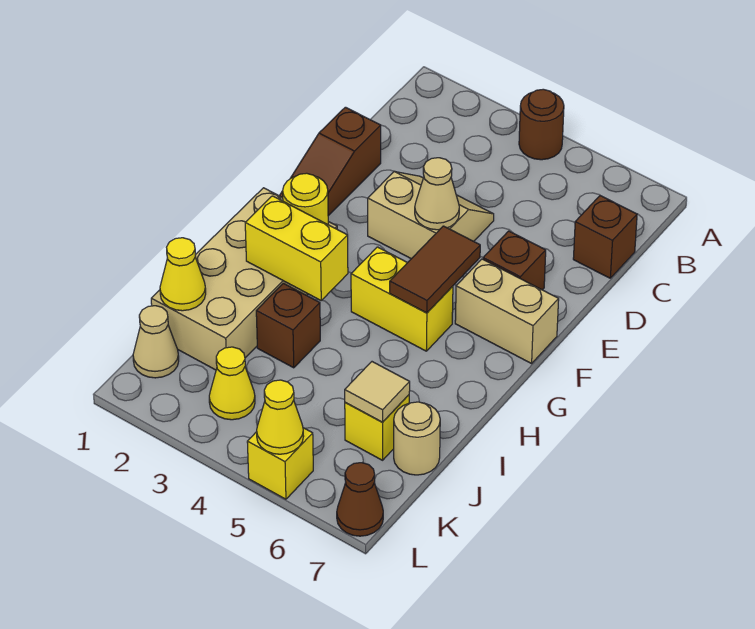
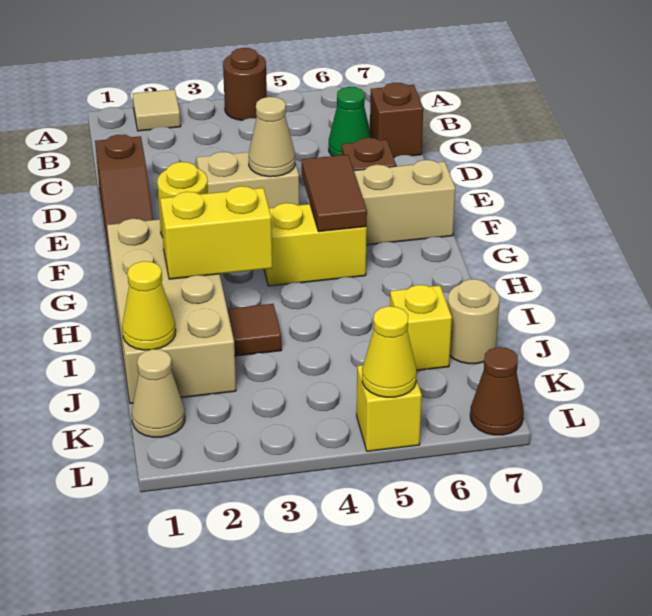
none -> green 1x1 cone [329,87,372,156]
brown 1x1 brick [256,283,320,368] -> brown 1x1 tile [227,304,282,356]
tan 1x1 tile [345,362,410,422] -> tan 1x1 tile moved to [133,89,181,131]
yellow 1x1 cone [209,347,255,420] -> none

